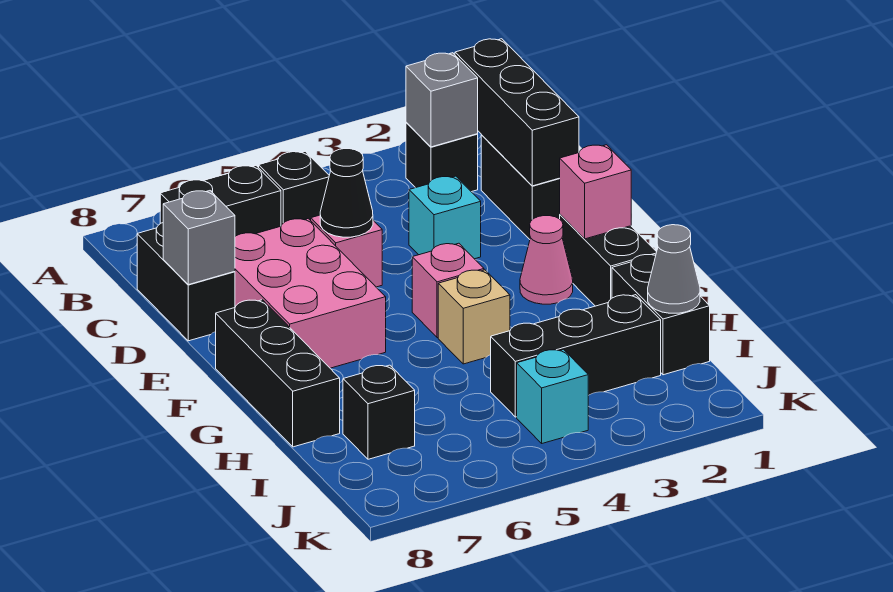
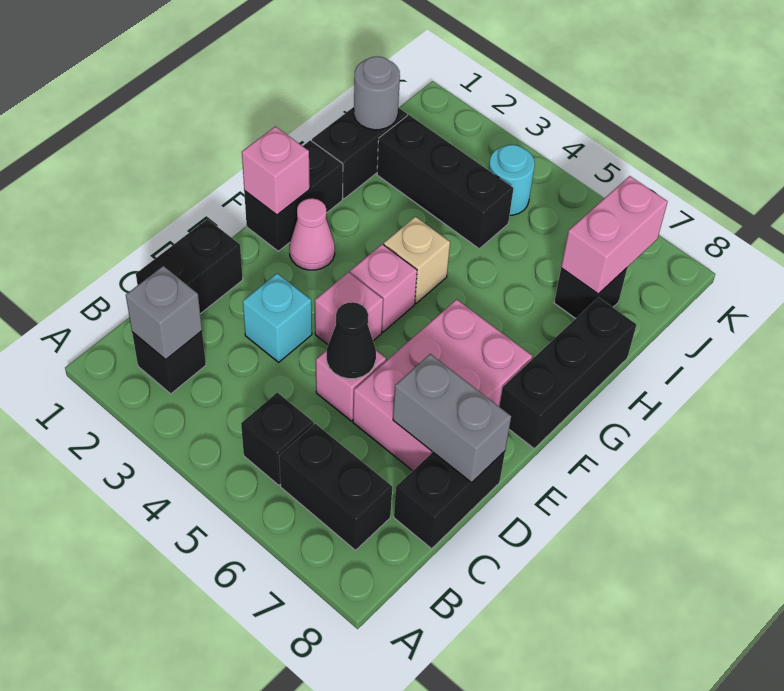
black 1x3 brick [455,39,579,186] -> none
grey 1x1 brick [163,191,235,285] -> grey 1x2 brick [393,354,511,482]
none -> pink 1x1 brick [315,272,383,344]
grey 1x1 cone [648,225,700,313] -> grey 1x1 round brick [354,56,400,130]
none -> pink 1x2 brick [561,176,668,294]
cyan 1x1 brick [517,349,588,443] -> cyan 1x1 round brick [489,145,535,215]

